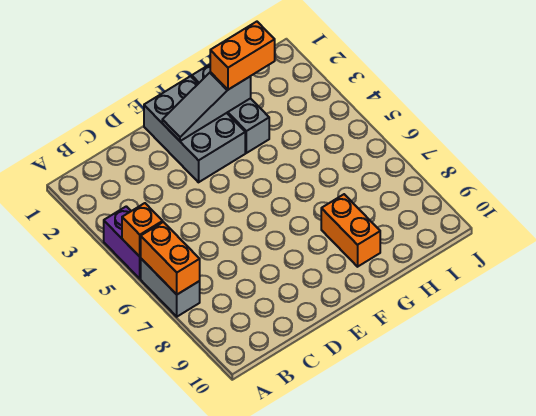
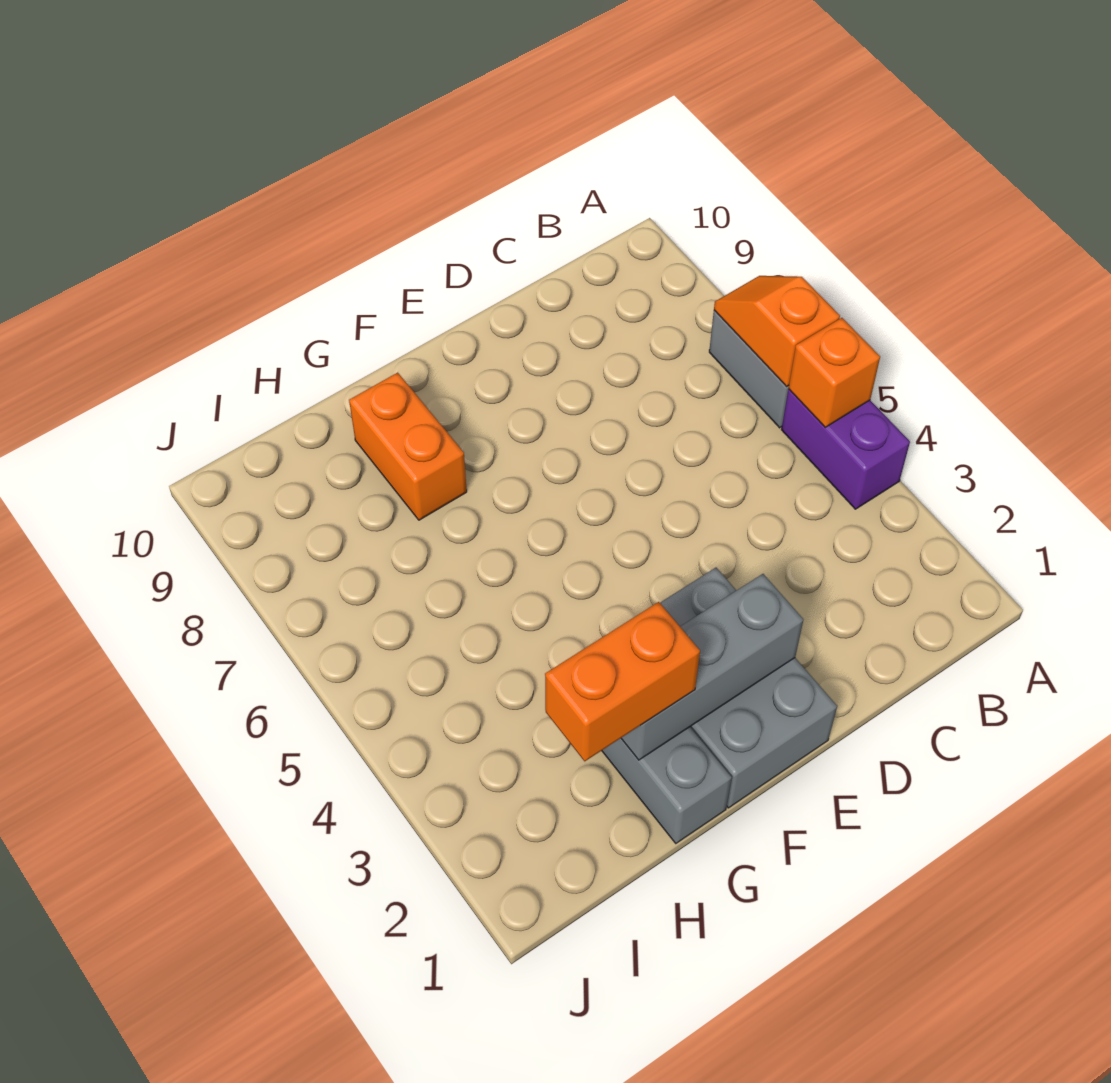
orange 1x2 brick [140,222,200,294] -> orange 1x2 slope [714,276,840,387]
grey 1x3 slope [162,72,251,141] -> grey 1x3 brick [621,574,803,760]

